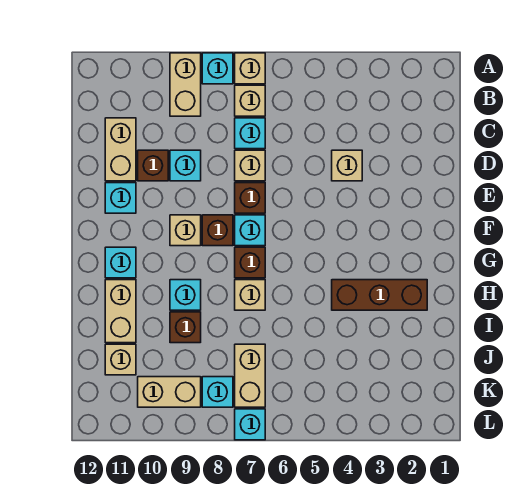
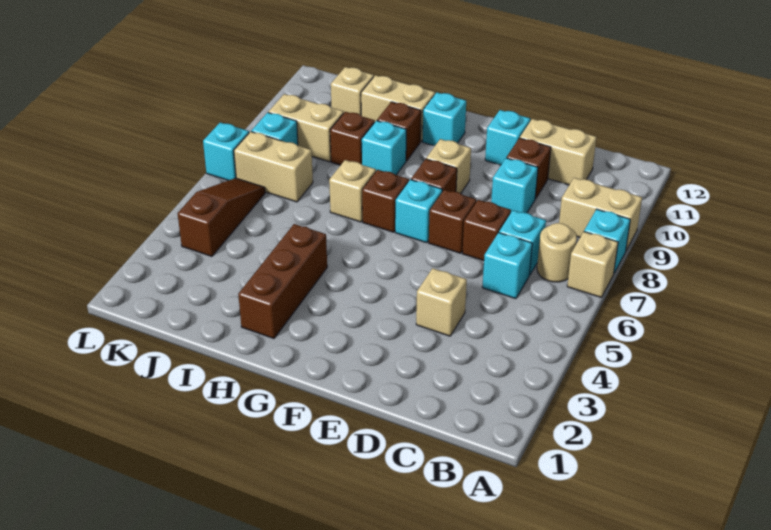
tan 1x1 brick [235,85,265,116] -> tan 1x1 round brick [537,223,577,282]
none -> cyan 1x1 brick [482,233,532,299]
tan 1x1 brick [235,150,265,181] -> brown 1x1 brick [462,200,511,261]
none -> brown 1x1 brick [377,102,421,161]
none -> brown 1x3 slope [178,178,265,256]
tan 1x2 brick [138,377,201,407] -> tan 1x2 brick turned to [268,94,344,162]

